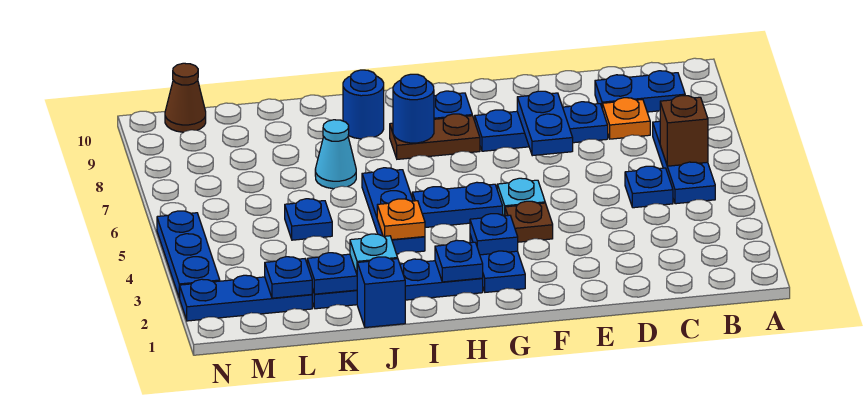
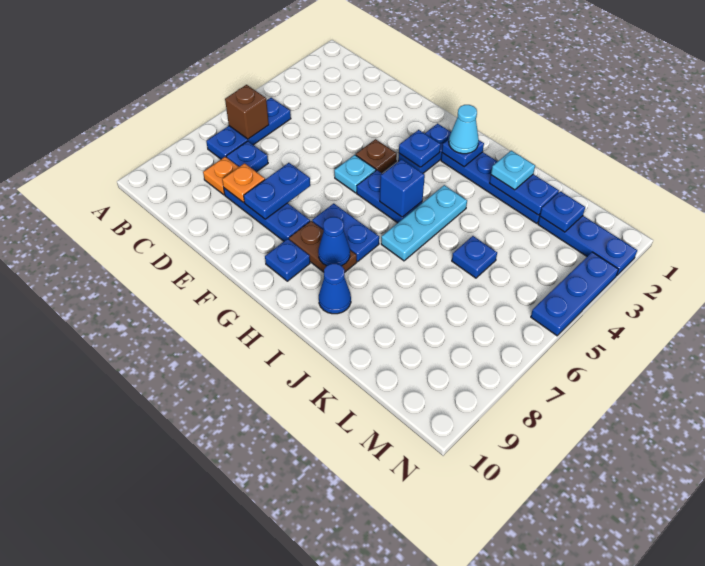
blue 1x2 plate [595,71,685,112] -> blue 1x2 plate moved to [312,203,379,261]
blue 1x1 plate [625,166,673,208] -> blue 1x1 plate moved to [226,141,268,172]
blue 1x1 round brick [393,74,434,143] -> blue 1x1 cone [318,217,350,266]
blue 1x3 plate [362,168,425,254] -> cyan 1x3 plate [381,185,467,261]
orange 1x1 plate [377,199,425,240] -> orange 1x1 plate moved to [222,163,265,203]
blue 1x1 round brick [343,70,384,139] -> blue 1x1 cone [319,264,351,314]
blue 1x1 brick [357,257,405,327] -> blue 1x1 brick moved to [380,159,425,217]
cyan 1x1 cone [315,120,356,189] -> cyan 1x1 cone moved to [449,105,479,154]
brown 1x1 cone [165,63,206,132] -> none

